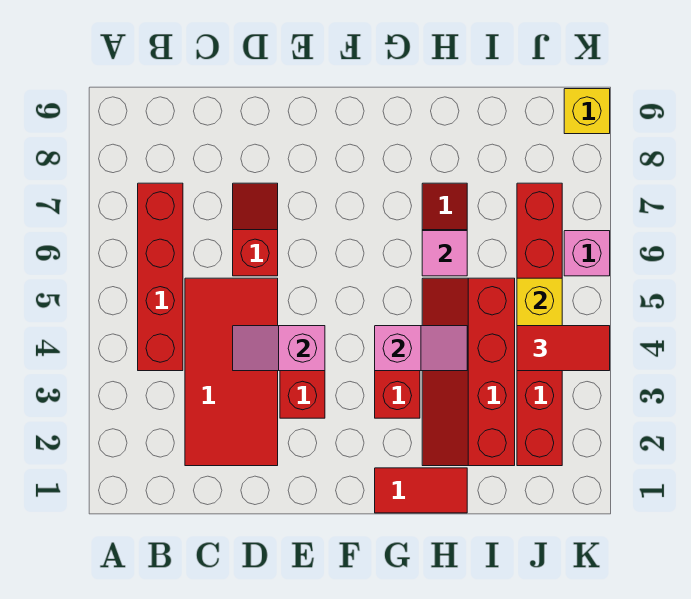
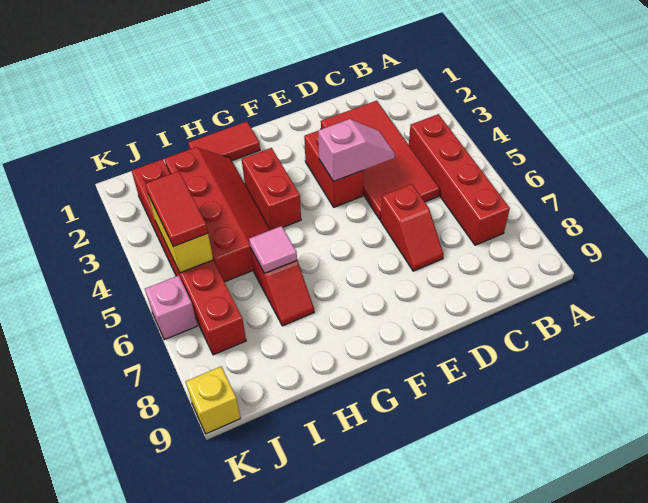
pink 1x2 slope [375,326,467,371] -> none
red 1x2 tile [517,326,610,371] -> red 1x2 tile turned to [145,171,208,247]

